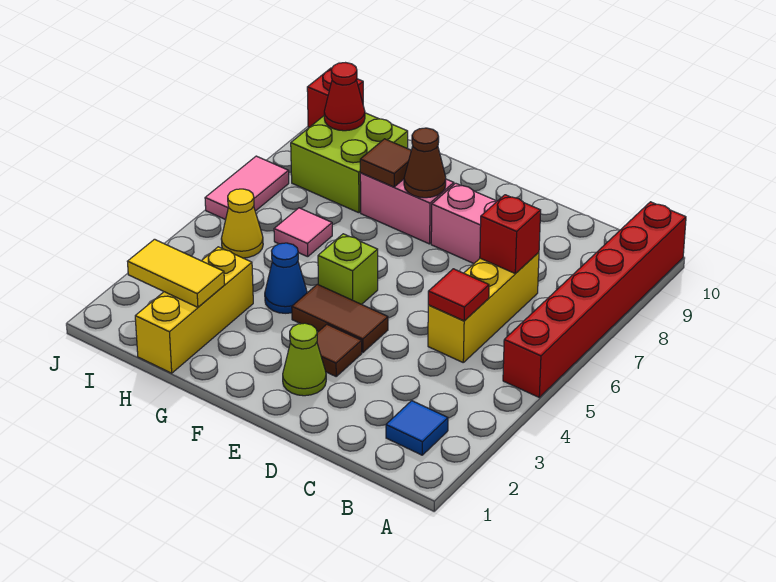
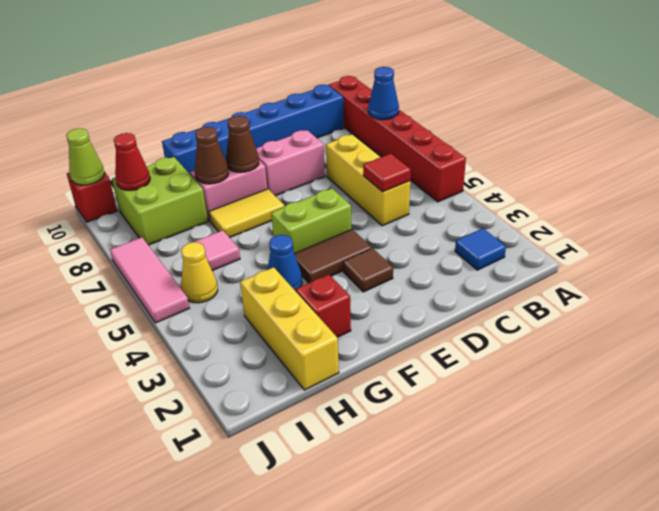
none -> blue 1x1 cone [368,67,399,120]
none -> blue 1x6 brick [162,85,344,174]
red 1x1 brick [480,195,541,274] -> red 1x1 brick moved to [296,274,351,337]
lime 1x1 cone [283,323,326,396] -> lime 1x1 cone moved to [66,128,104,185]
lime 1x1 brick [318,234,378,304] -> lime 1x2 brick [271,188,351,254]
brown 1x1 tile [360,139,411,187] -> brown 1x1 cone [195,127,229,184]
yellow 1x2 tile [128,239,225,307] -> yellow 1x2 tile moved to [209,189,284,238]
pink 1x2 tile [205,156,289,220] -> pink 1x3 tile [110,237,189,323]

